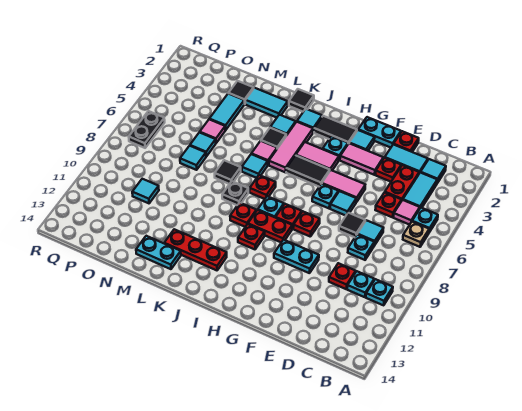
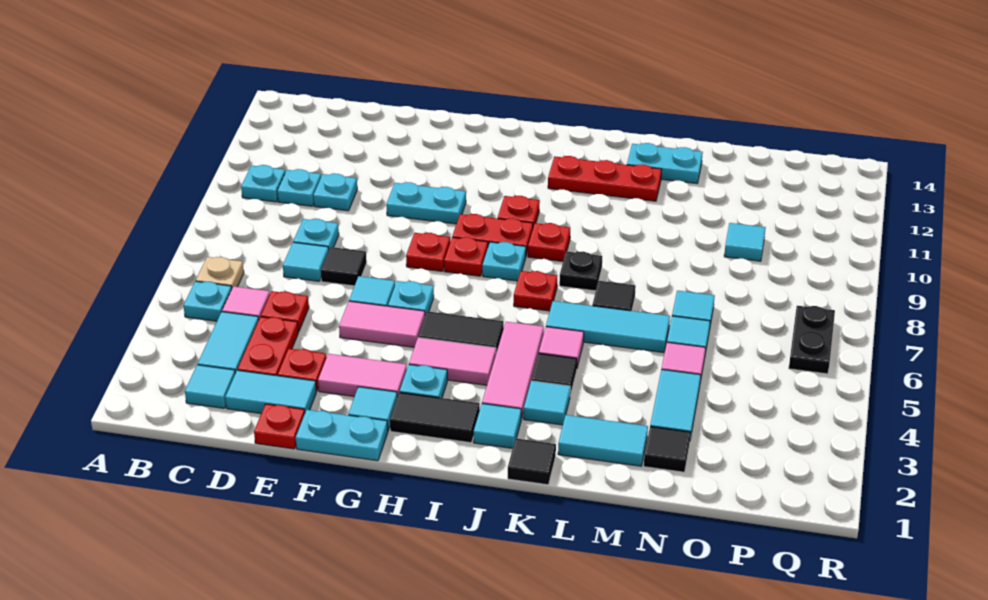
red 1x1 plate [329,263,356,289] -> cyan 1x1 plate [313,174,357,211]
cyan 1x1 tile [242,154,268,178] -> cyan 1x3 tile [546,301,670,353]

